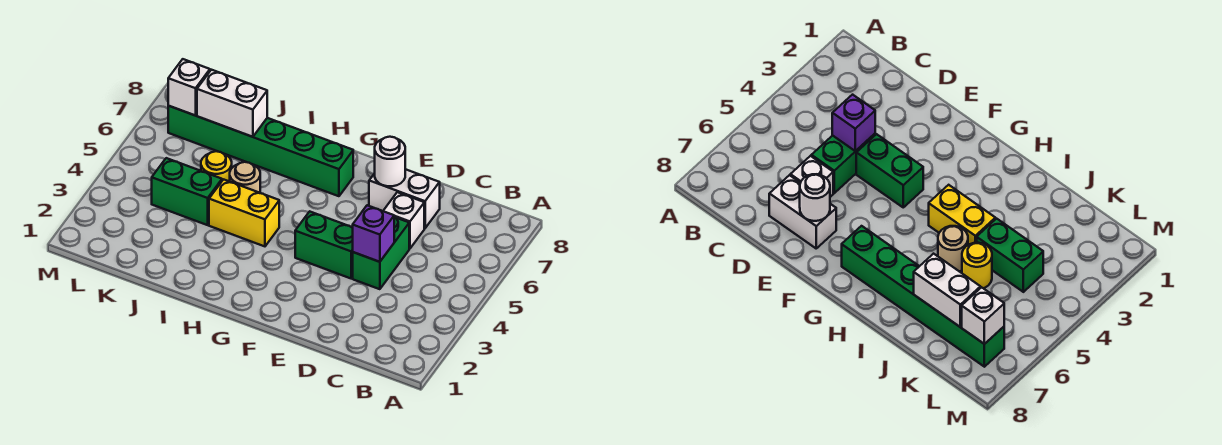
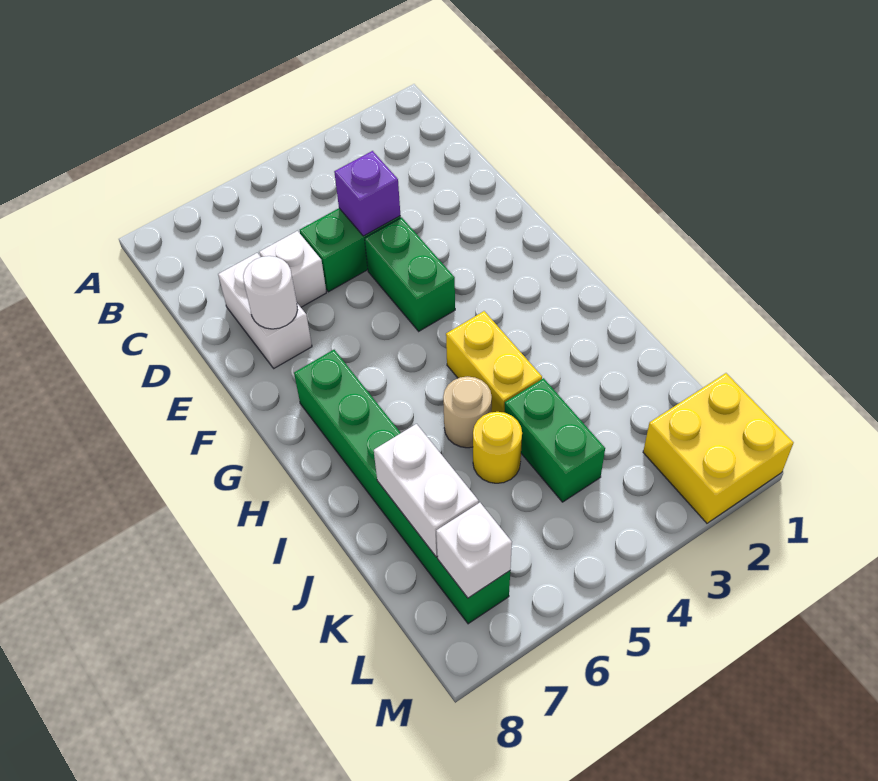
none -> yellow 2x2 brick [643,373,794,523]

